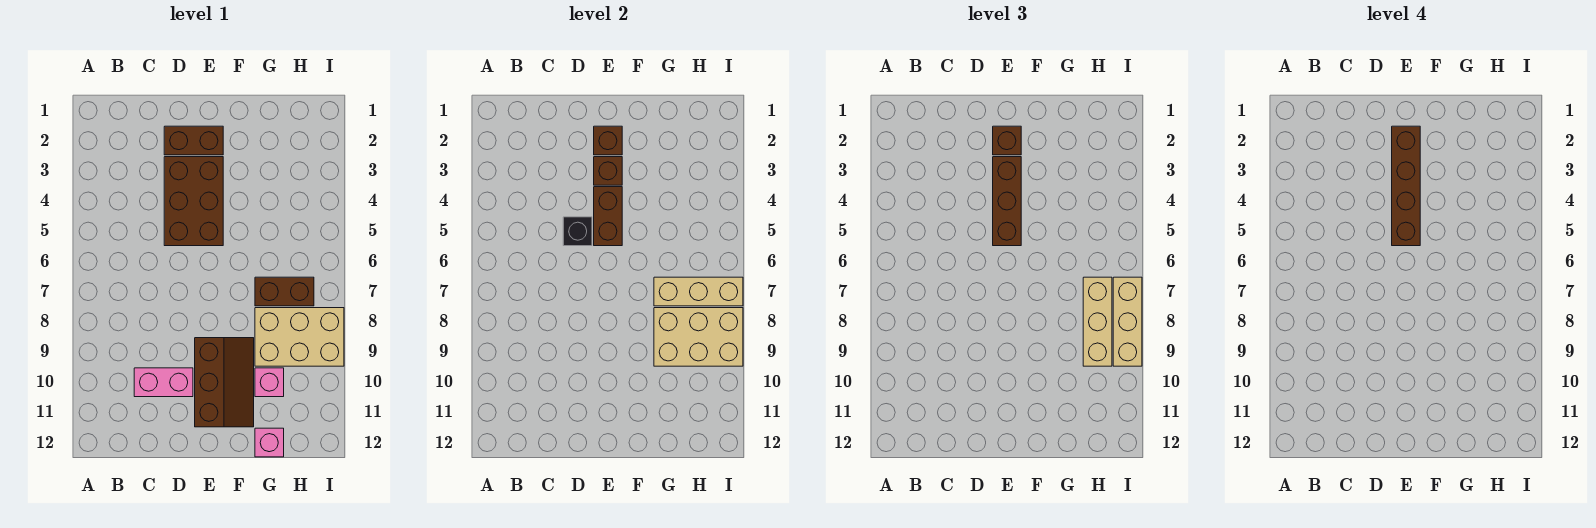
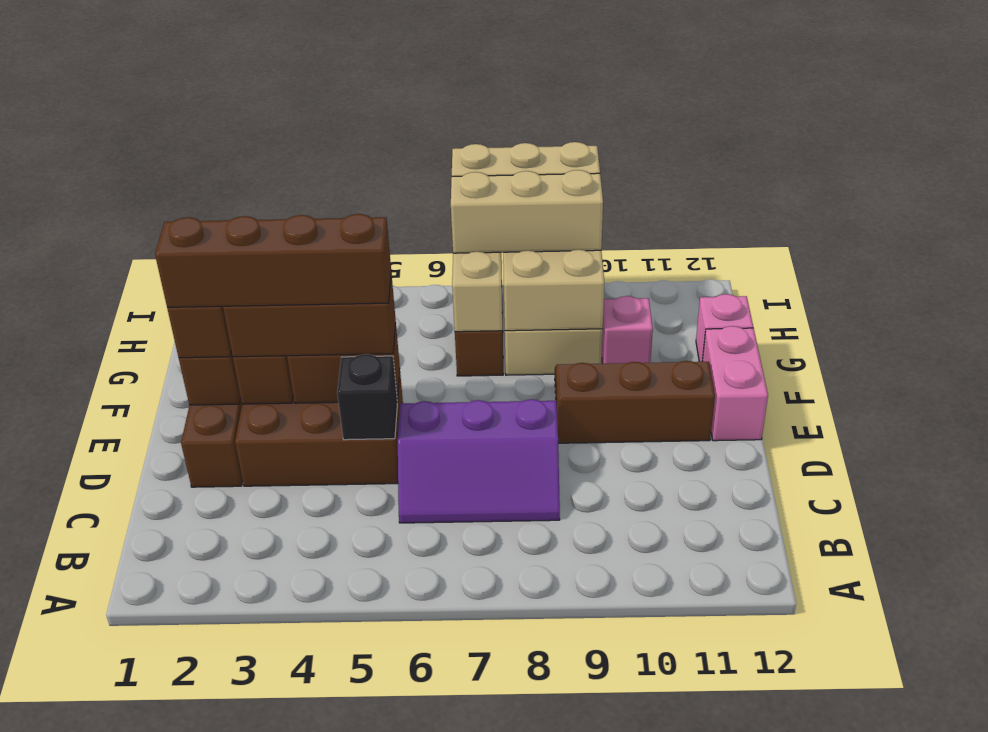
none -> purple 2x3 slope [398,399,560,523]
pink 1x2 brick [134,368,193,397] -> pink 1x2 brick moved to [702,326,768,441]

